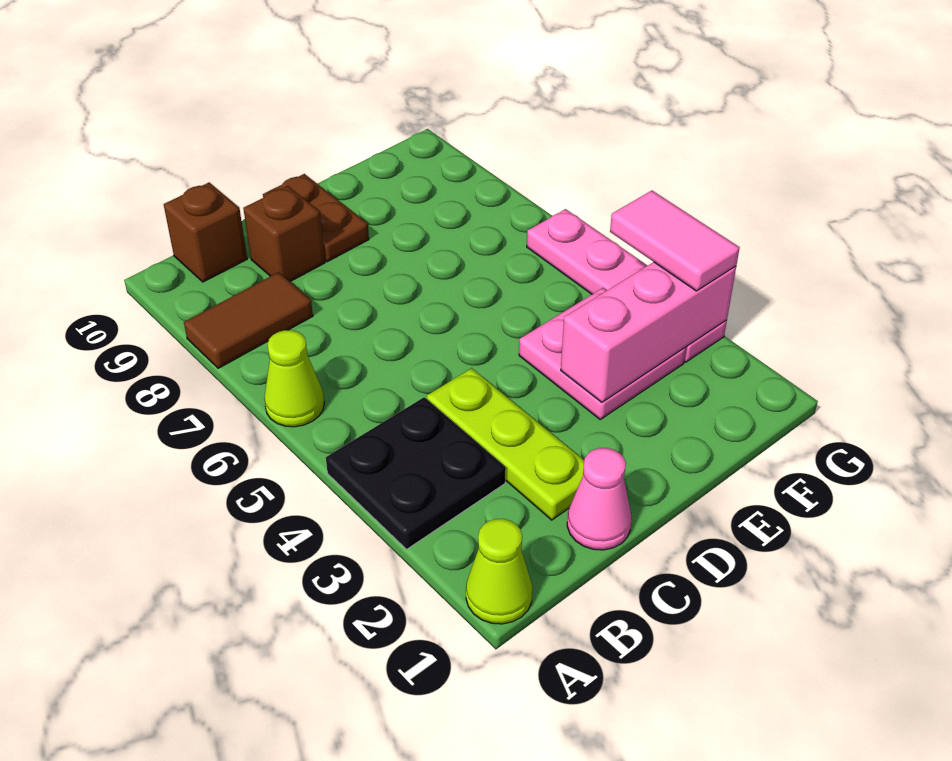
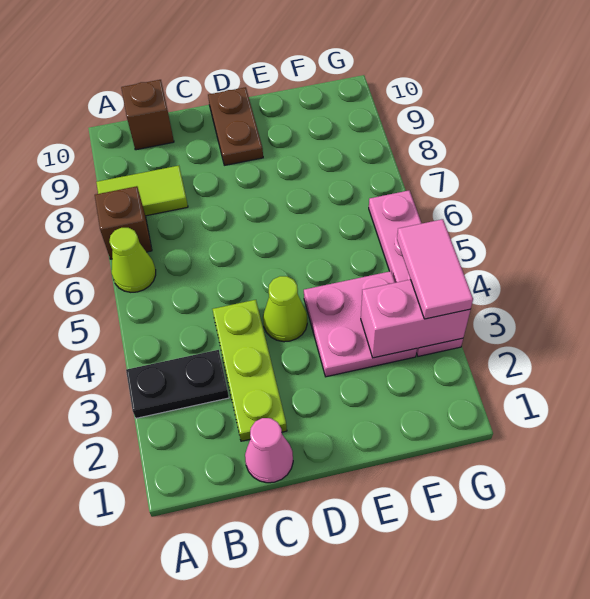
lime 1x1 cone [466,519,532,624] -> lime 1x1 cone moved to [263,276,307,342]
black 2x2 plate [326,397,506,549] -> black 1x2 plate [126,350,229,418]
brown 1x2 tile [184,272,313,368] -> lime 1x2 tile [96,166,188,216]
brown 1x1 brick [243,186,325,281] -> brown 1x1 brick moved to [95,186,152,259]
pink 1x3 brick [561,262,736,402] -> pink 1x2 brick [361,279,471,358]

